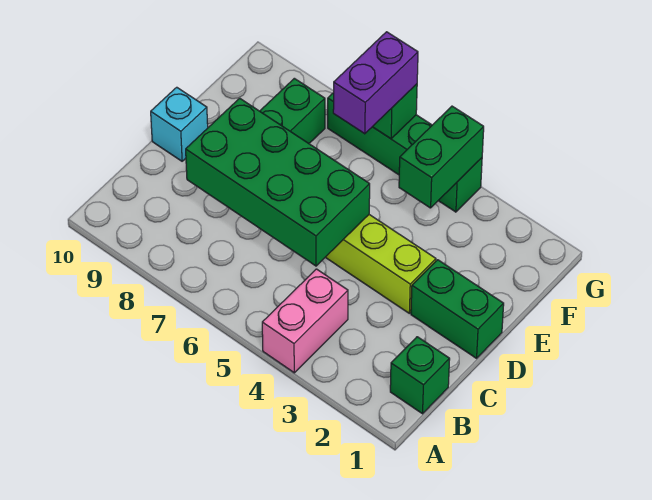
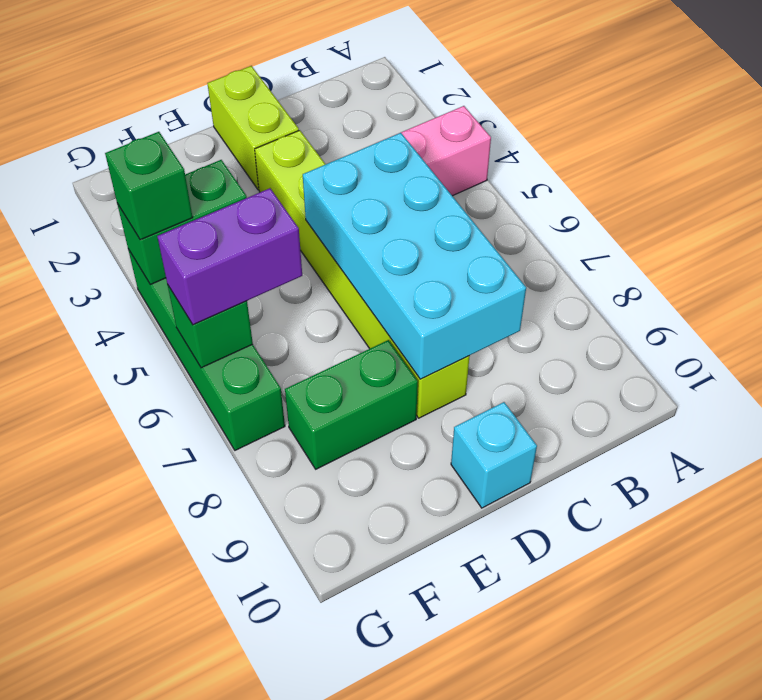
green 1x1 brick [390,337,450,414] -> green 1x1 brick moved to [105,132,193,240]
green 2x4 brick [186,98,370,266] -> cyan 2x4 brick [303,133,526,379]
green 1x2 brick [411,260,504,358] -> lime 1x2 brick [207,66,299,190]

